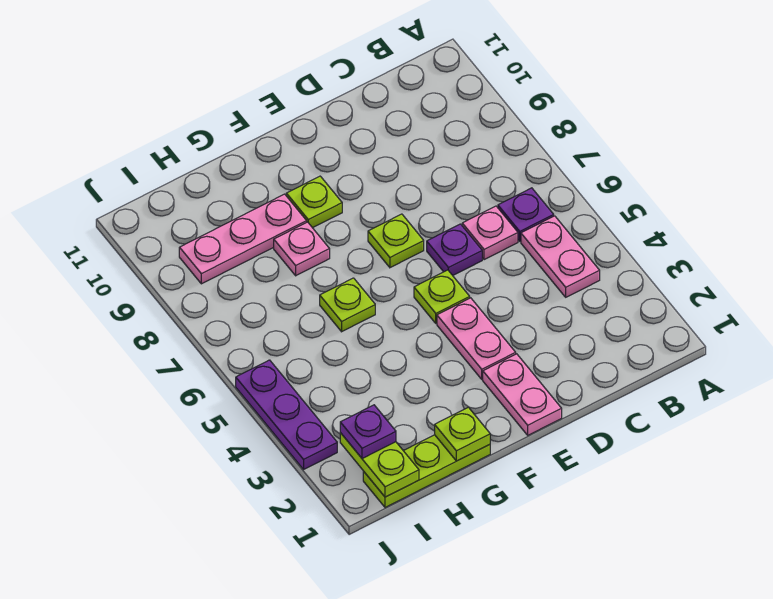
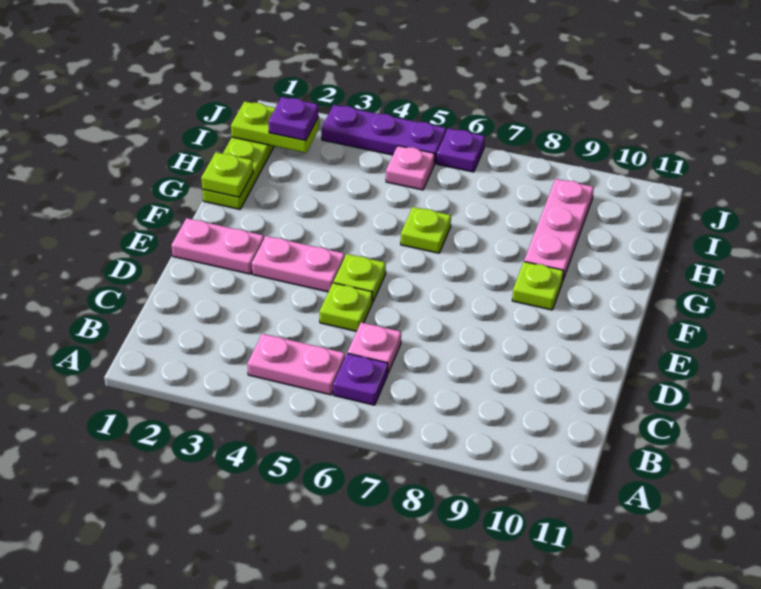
purple 1x1 plate [427,224,482,275] -> purple 1x1 plate moved to [437,128,485,172]
lime 1x1 plate [368,214,424,268] -> lime 1x1 plate moved to [320,283,372,331]
pink 1x1 plate [274,222,330,276] -> pink 1x1 plate moved to [386,146,435,190]

